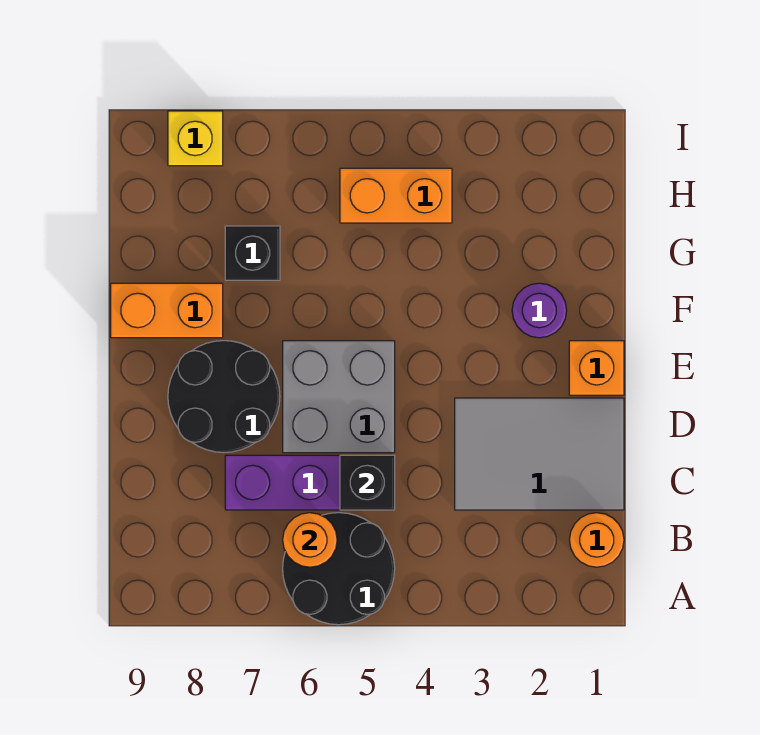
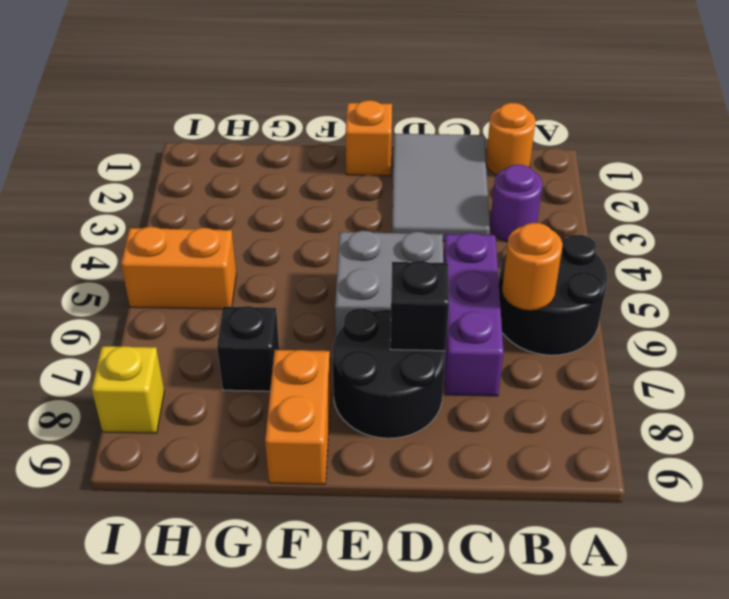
black 1x1 brick [340,455,395,510] -> black 1x1 brick moved to [390,261,449,351]
purple 1x1 round brick [512,283,567,338] -> purple 1x1 round brick moved to [490,165,543,242]
orange 1x2 brick [340,168,452,223] -> orange 1x2 brick turned to [121,227,236,309]

